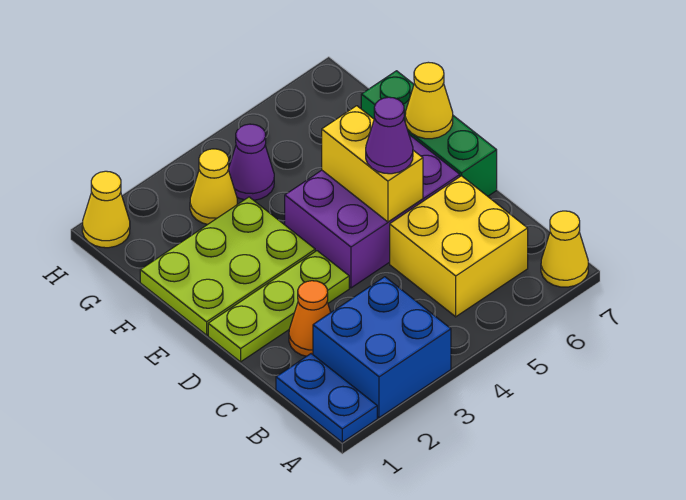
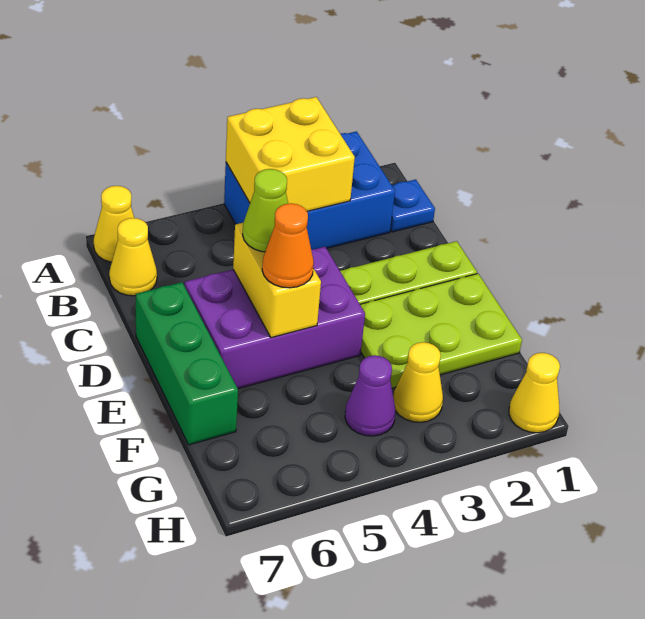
blue 1x2 plate [276,354,377,442] -> blue 1x1 plate [390,179,435,232]
blue 2x2 brick [313,277,451,418] -> blue 2x3 brick [224,131,395,250]
yellow 2x2 brick [390,176,528,317] -> yellow 2x2 brick moved to [226,97,355,211]
orange 1x1 cone [289,281,331,356] -> orange 1x1 cone moved to [262,203,314,288]
purple 1x1 cone [366,97,413,174] -> lime 1x1 cone [243,169,288,252]
yellow 1x1 cone [405,62,453,139] -> yellow 1x1 cone moved to [109,218,157,296]

